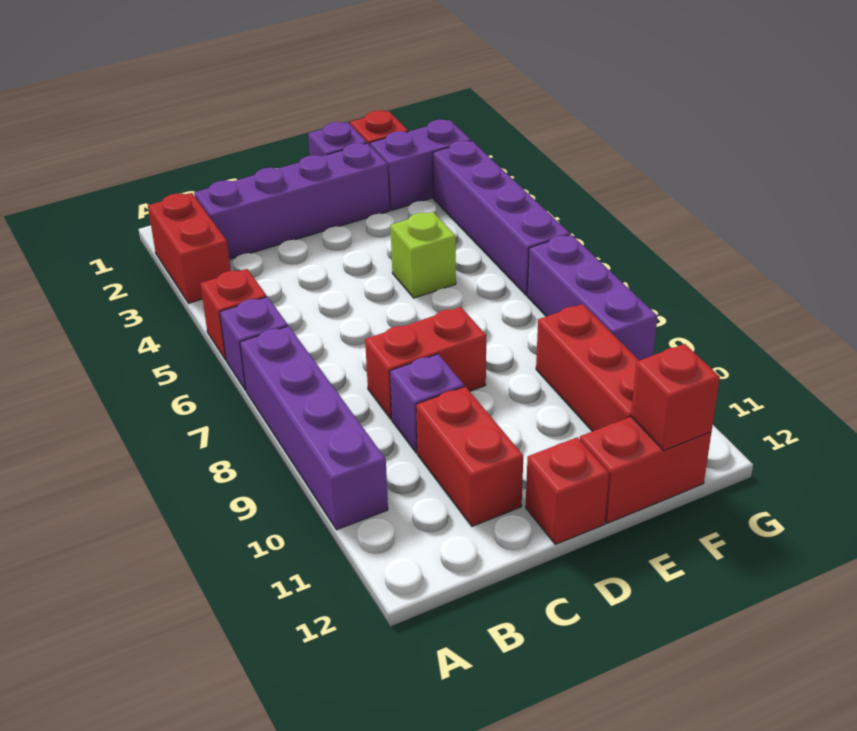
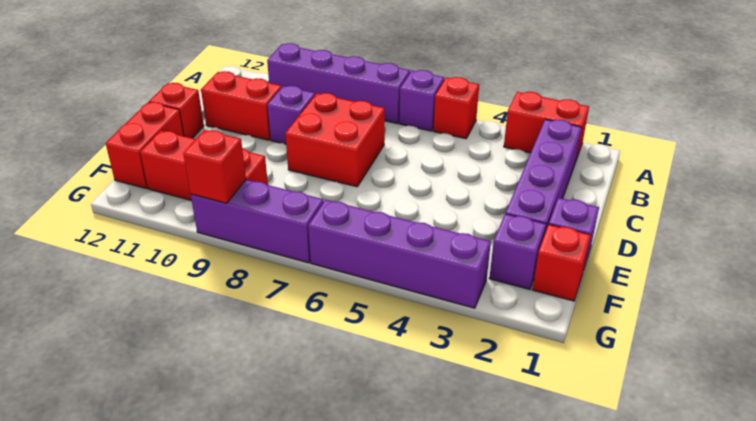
red 1x2 brick [365,307,486,419] -> red 2x2 brick [285,93,385,187]
lime 1x1 brick [390,212,456,298] -> none
purple 1x2 brick [370,120,471,210] -> purple 1x1 brick [489,214,546,289]
red 1x1 brick [631,344,720,450] -> red 1x1 brick moved to [183,130,246,203]

